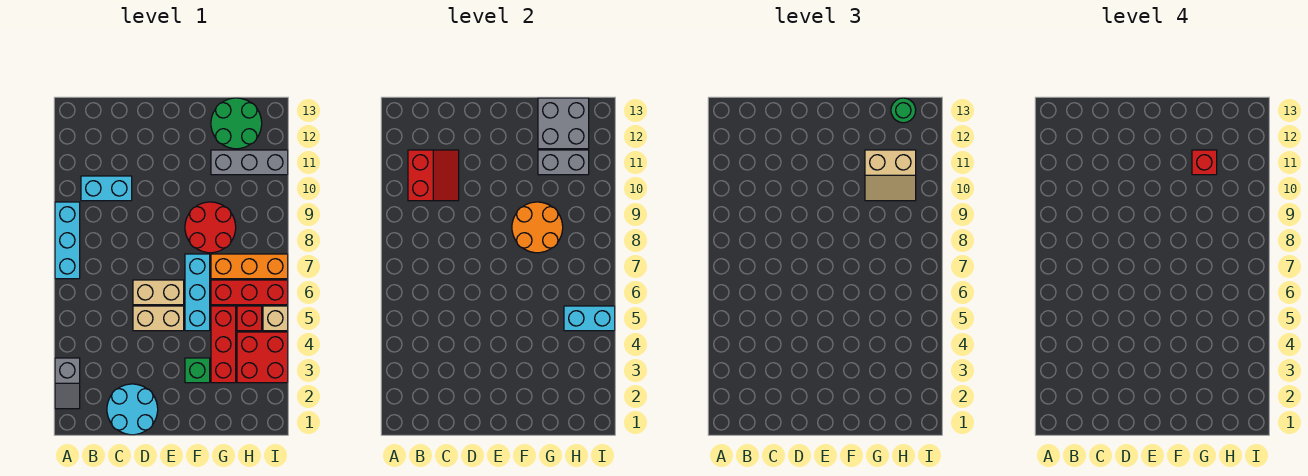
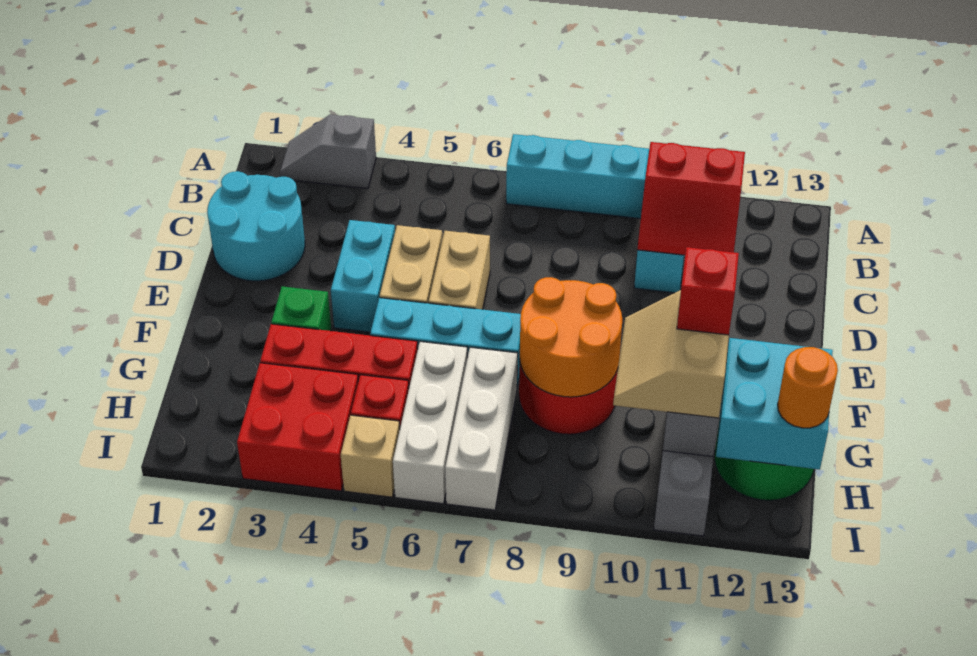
red 1x3 brick [211,280,288,305] -> white 1x3 brick [393,341,467,504]
orange 1x3 brick [211,254,288,279] -> white 1x3 brick [445,347,518,510]
grey 2x2 brick [538,98,589,149] -> cyan 2x2 brick [716,338,833,470]
cyan 1x2 brick [564,306,615,331] -> cyan 1x2 brick moved to [331,220,395,332]
green 1x1 round brick [891,98,916,123] -> orange 1x1 round brick [778,347,838,428]

